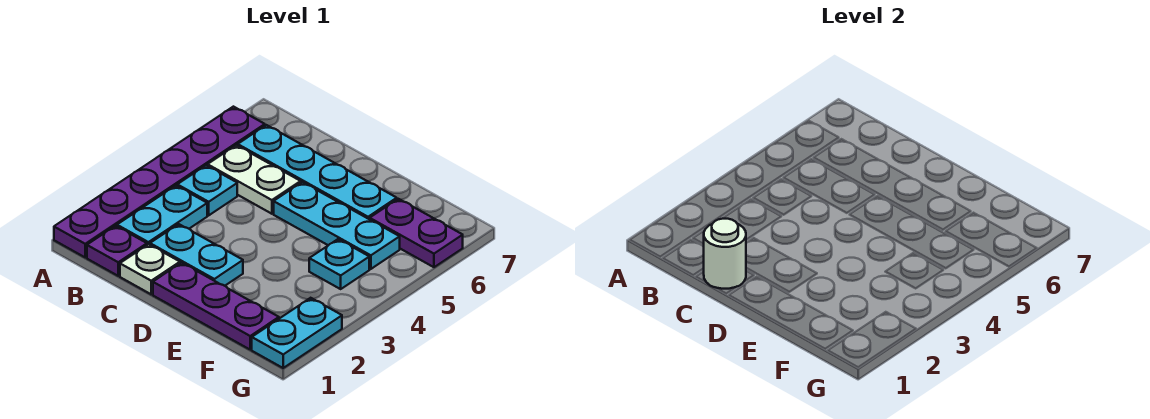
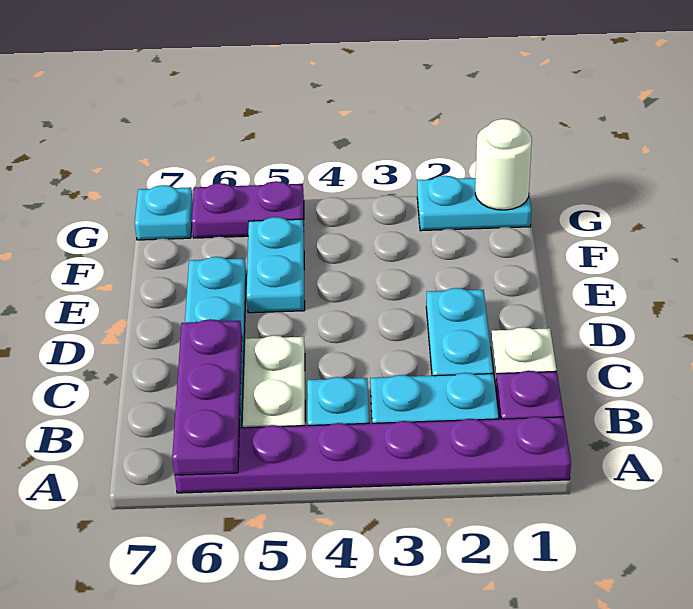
white 1x1 round brick [703,219,746,289] -> white 1x1 round brick moved to [475,119,532,210]
purple 1x3 plate [153,263,279,349] -> purple 1x3 plate moved to [172,319,242,475]
cyan 1x3 plate [274,182,400,269] -> cyan 1x2 plate [247,217,305,313]
cyan 1x1 plate [309,239,369,289] -> cyan 1x1 plate moved to [135,185,193,240]
purple 1x2 plate [370,199,463,267] -> purple 1x2 plate turned to [192,181,304,238]

